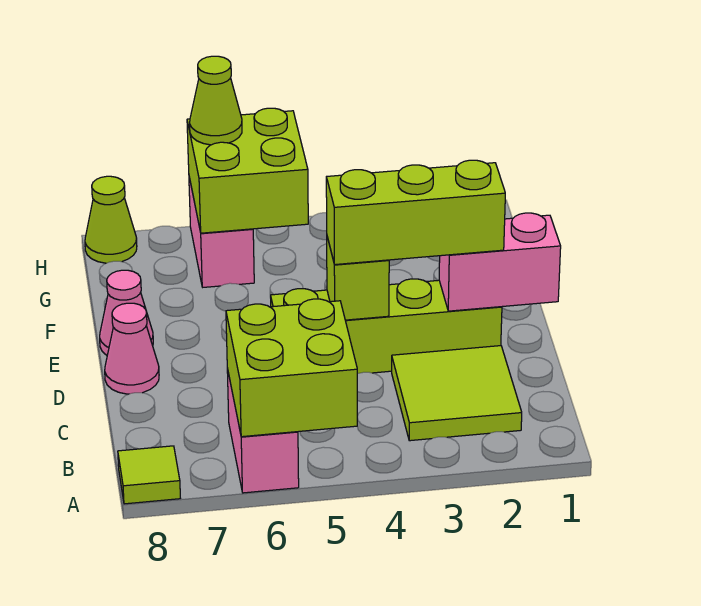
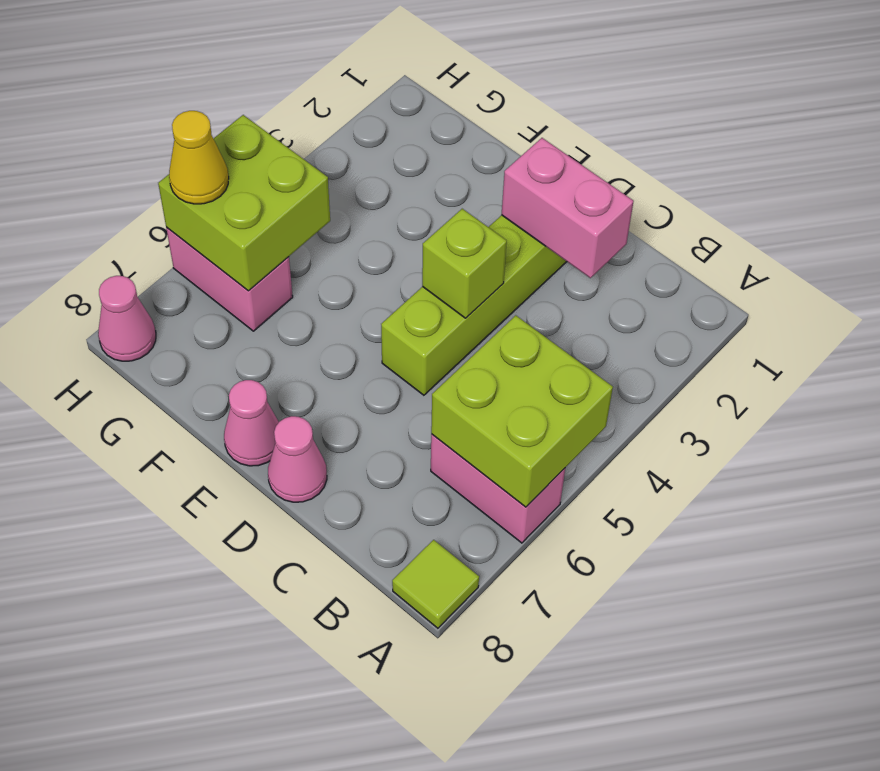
lime 2x2 tile [392,346,522,441] -> none
pink 1x2 brick [439,213,561,311] -> pink 1x2 brick turned to [502,138,634,278]
lime 1x3 brick [326,160,505,265] -> none
lime 1x1 cone [190,56,242,145] -> yellow 1x1 cone [169,111,229,204]
lime 1x1 cone [85,176,137,263] -> pink 1x1 cone [98,276,156,361]

